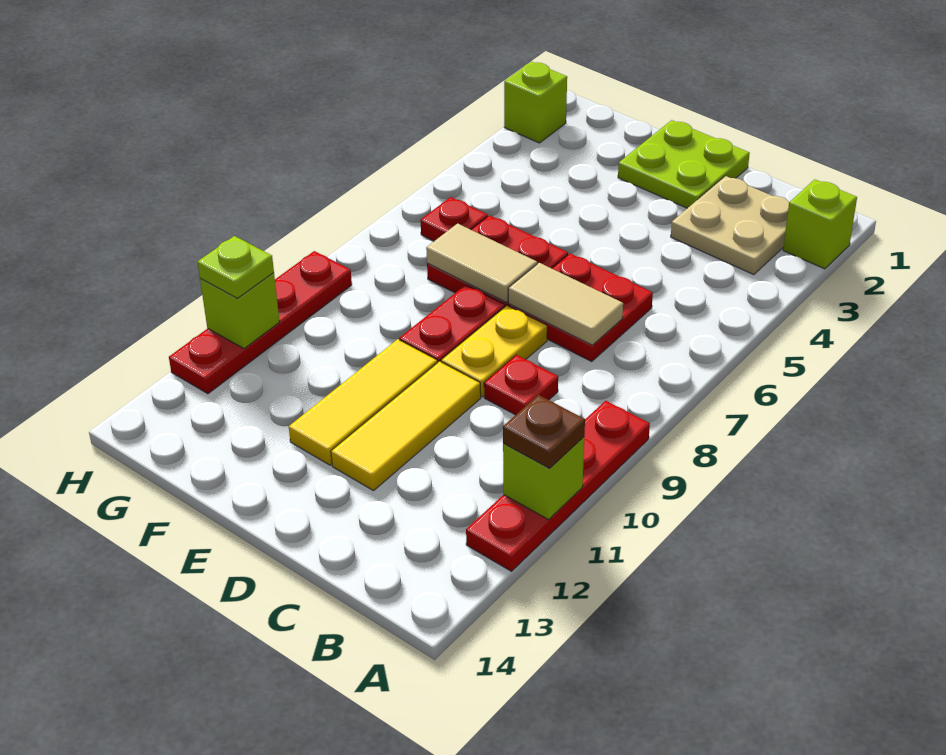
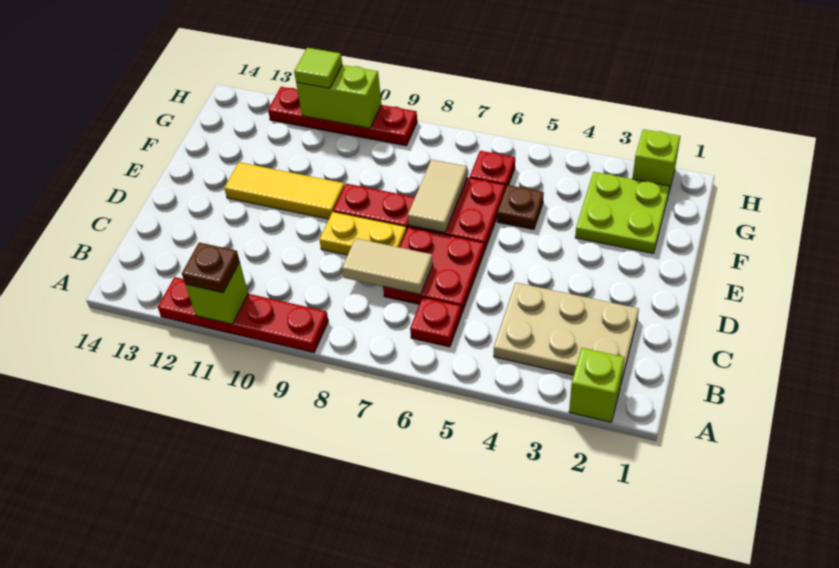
tan 2x2 plate [671,176,789,275] -> tan 2x3 plate [494,283,639,382]
tan 1x2 tile [508,263,623,345] -> tan 1x2 tile turned to [342,238,433,295]
red 1x1 plate [484,355,558,415] -> red 1x1 plate moved to [410,297,461,347]
lime 2x2 plate [618,120,750,208] -> lime 2x2 plate moved to [575,172,670,253]
yellow 1x3 tile [331,361,481,491] -> none
none -> brown 1x1 plate [497,185,544,230]
lime 1x1 brick [200,273,280,349] -> lime 1x2 brick [296,65,381,128]
lime 1x1 plate [198,236,274,298] -> lime 1x1 tile [294,48,342,88]

